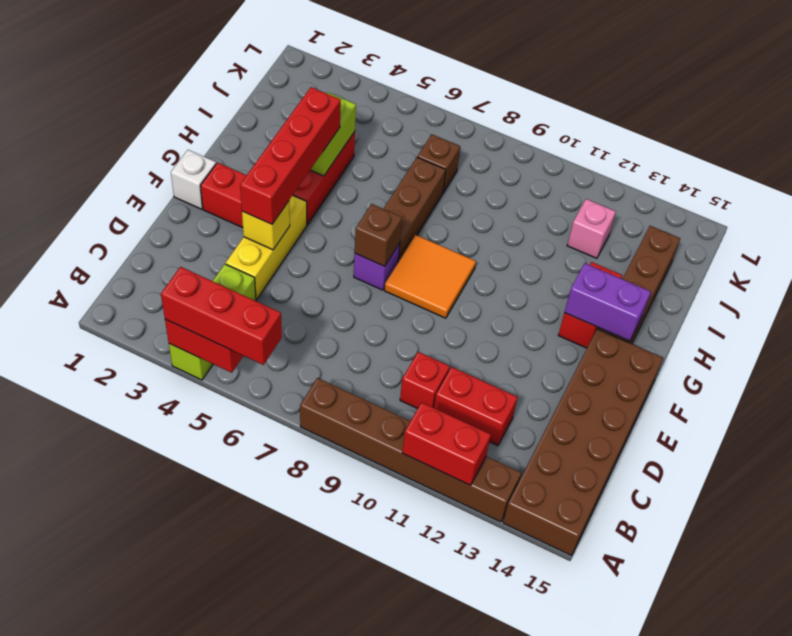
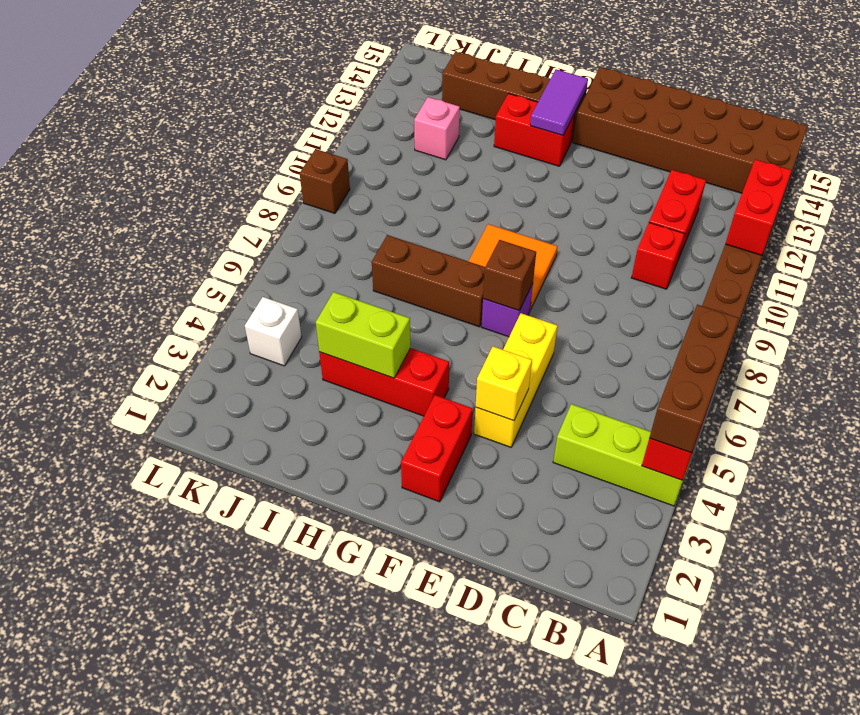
red 1x3 brick [161,267,282,365] -> brown 1x3 brick [649,305,739,453]
yellow 1x3 brick [226,195,307,299] -> yellow 1x3 brick turned to [474,313,557,447]
red 1x4 brick [240,87,341,224] -> none
white 1x1 brick [171,150,216,209] -> white 1x1 brick moved to [245,297,302,366]
purple 1x2 brick [564,263,651,341] -> purple 1x2 tile [530,69,588,135]
brown 1x1 brick [417,134,460,193] -> brown 1x1 brick moved to [300,149,350,213]

